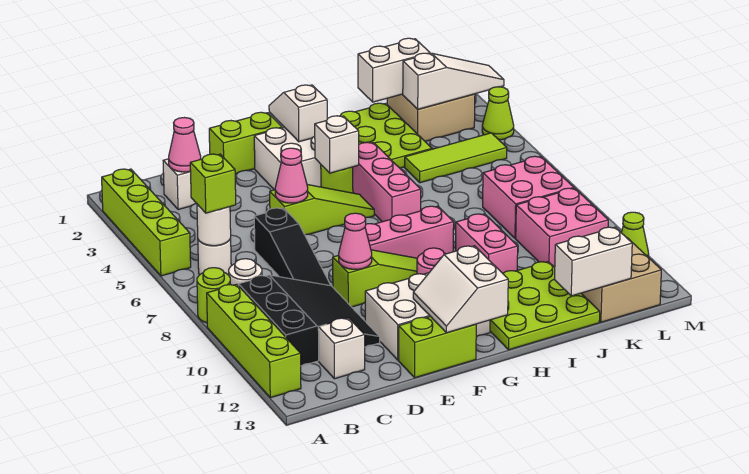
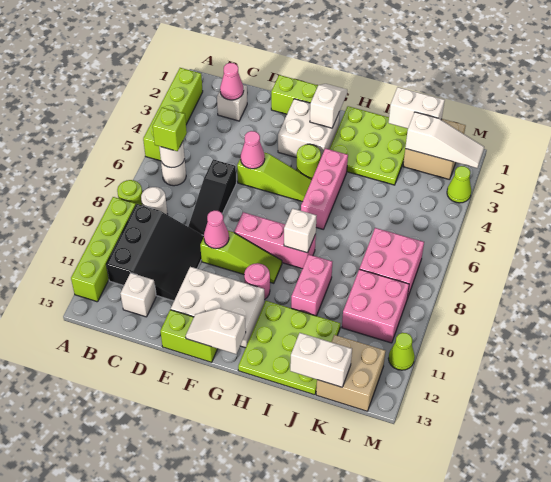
white 2x2 slope [413,246,508,333] -> white 1x2 slope [186,308,246,354]
white 1x1 brick [315,116,359,173] -> white 1x1 brick moved to [284,209,316,253]
lime 1x3 tile [405,133,507,183] -> none

